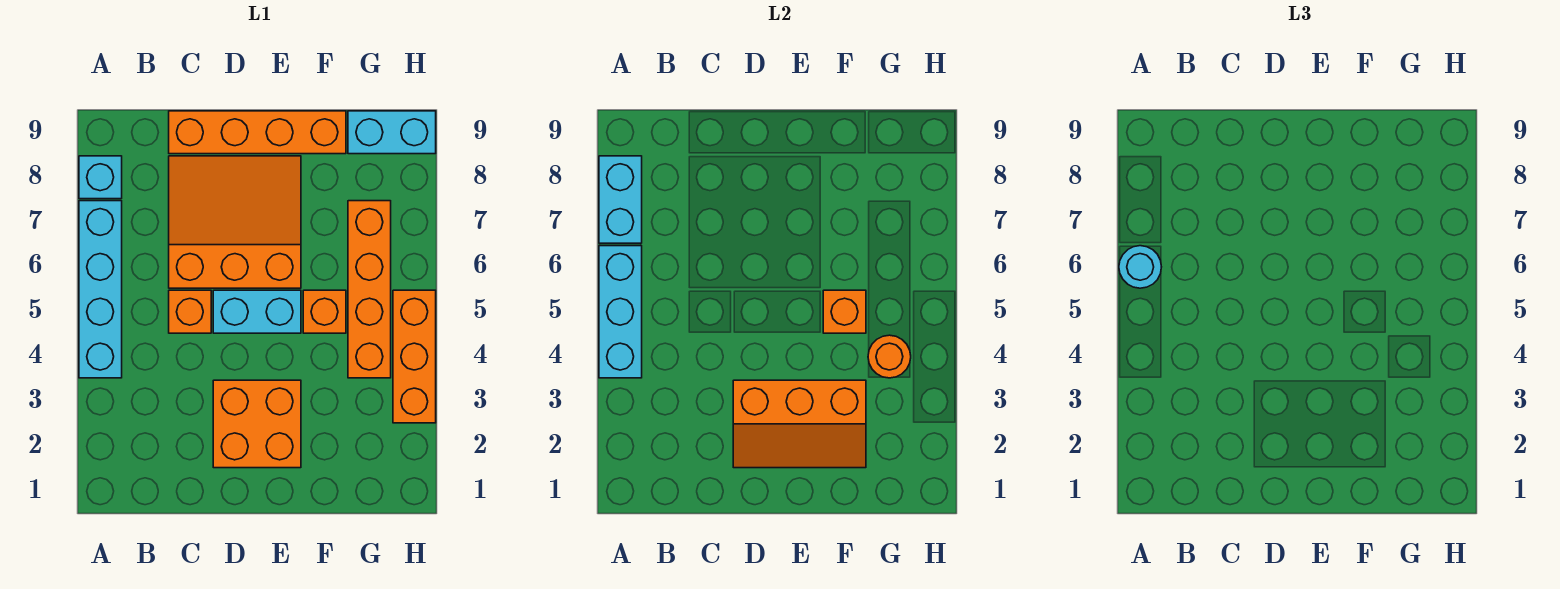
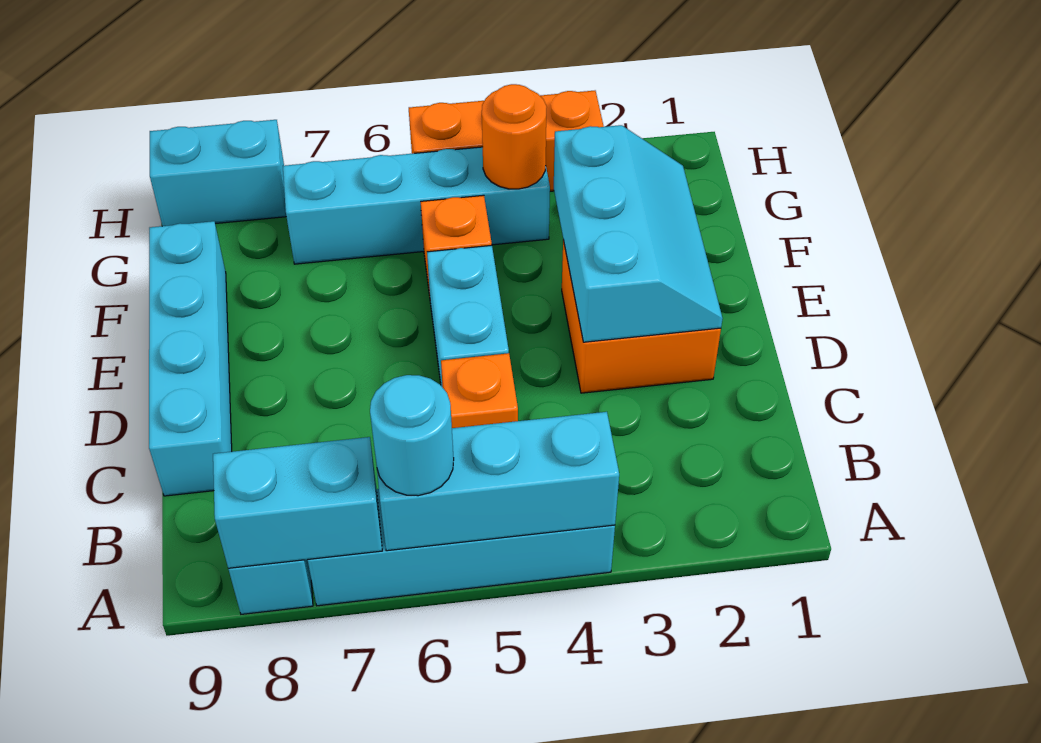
orange 3x3 slope [169,156,301,288] -> none
orange 1x4 brick [169,111,346,154] -> cyan 1x4 brick [149,221,232,496]
orange 2x3 slope [733,380,866,468] -> cyan 2x3 slope [554,125,723,342]
orange 1x1 brick [823,290,866,333] -> none
orange 1x4 brick [348,201,391,378] -> cyan 1x4 brick [283,147,550,264]
cyan 1x2 brick [348,111,436,154] -> cyan 1x2 brick turned to [150,120,286,226]

